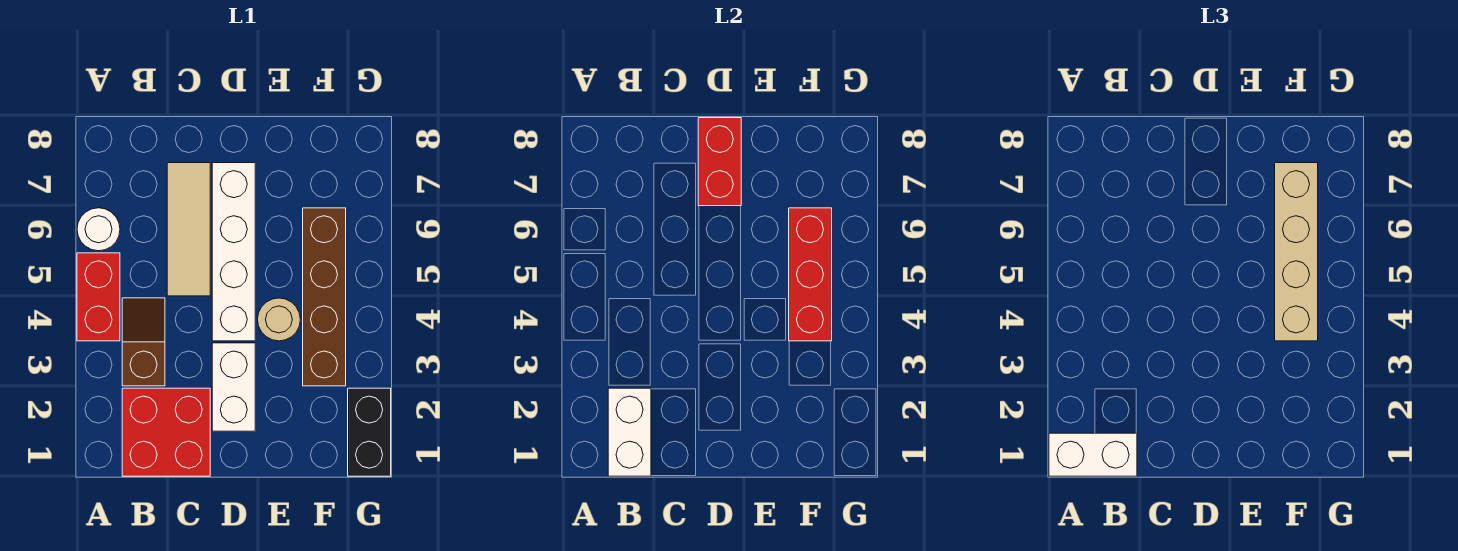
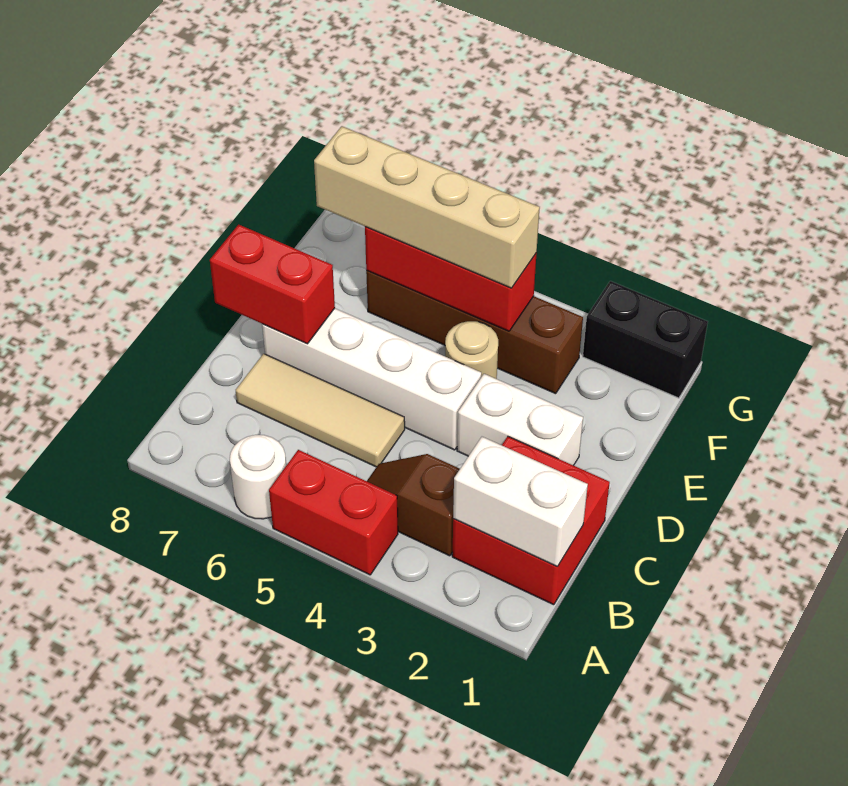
white 1x2 brick [1049,433,1137,476] -> none

